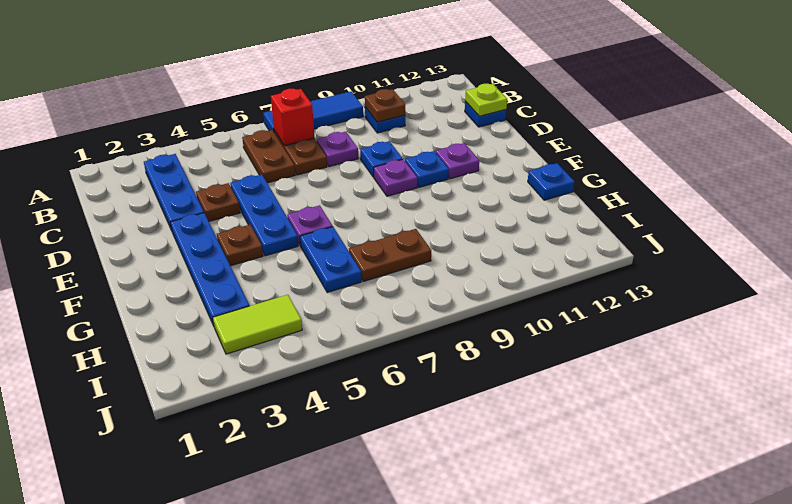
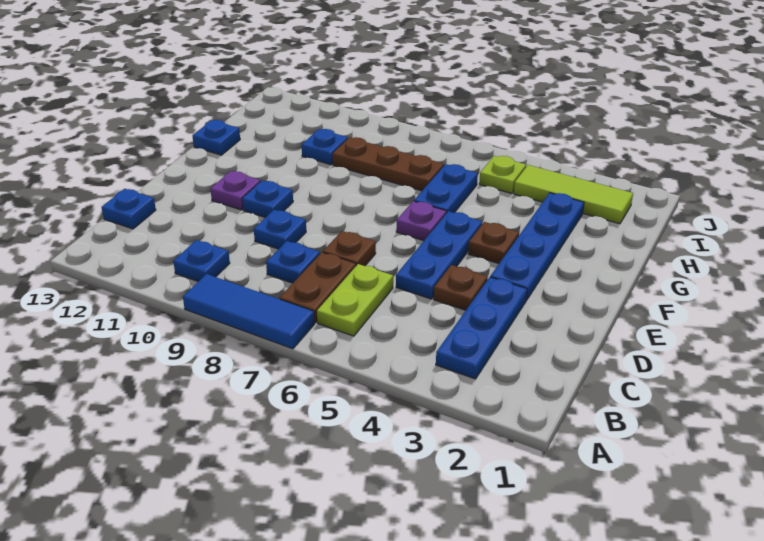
brown 1x2 plate [242,130,295,183] -> lime 1x2 plate [317,264,393,336]
red 1x1 brick [271,89,314,146] -> none
brown 1x1 plate [365,89,405,122] -> brown 1x1 plate moved to [323,231,376,266]
purple 1x1 plate [317,132,358,167] -> blue 1x1 plate [266,241,320,283]
lime 1x1 plate [465,84,507,116] -> lime 1x1 plate moved to [479,156,526,194]
purple 1x1 plate [374,159,417,196] -> none
brown 1x2 plate [349,229,431,282] -> brown 1x3 plate [333,137,444,191]
none -> blue 1x1 plate [302,129,348,165]
lime 1x2 tile [213,295,302,354] -> lime 1x3 tile [514,165,633,224]

